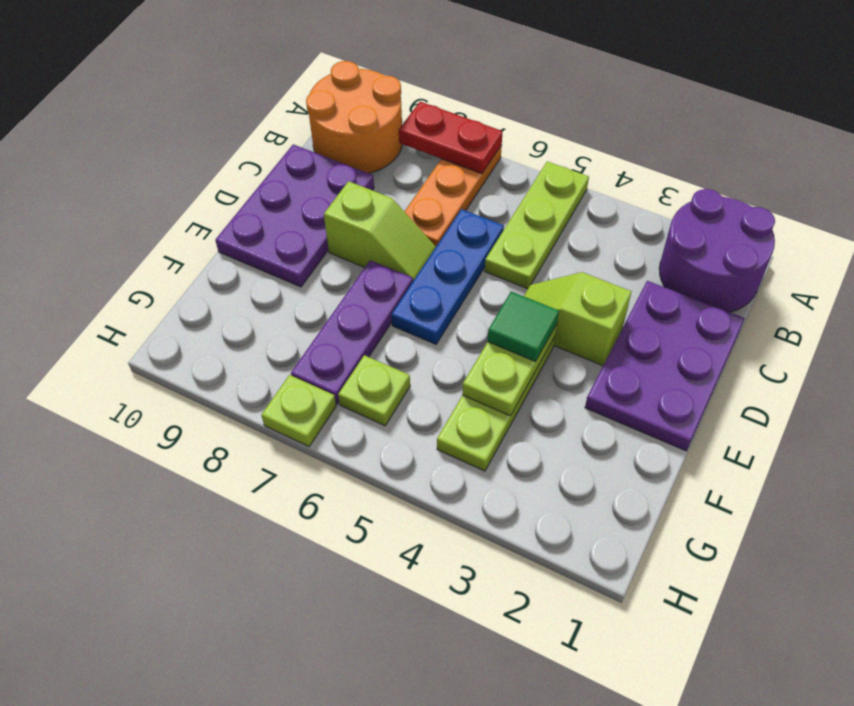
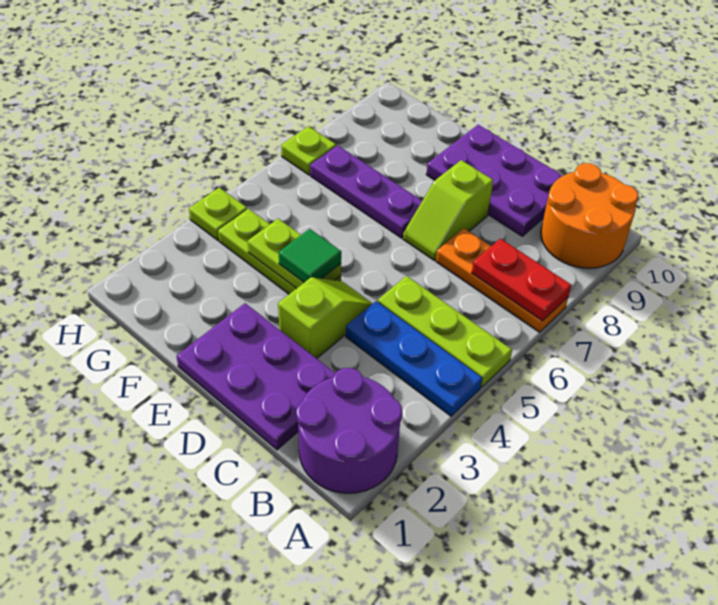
red 1x2 plate [399,102,503,174] -> red 1x2 plate turned to [472,239,571,321]
blue 1x3 plate [392,209,504,344] -> blue 1x3 plate moved to [346,301,482,416]
lime 1x1 plate [338,355,410,426] -> lime 1x1 plate moved to [189,188,247,240]

